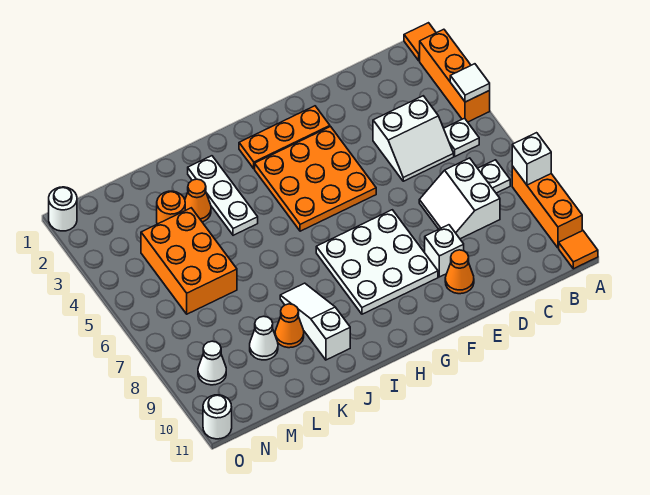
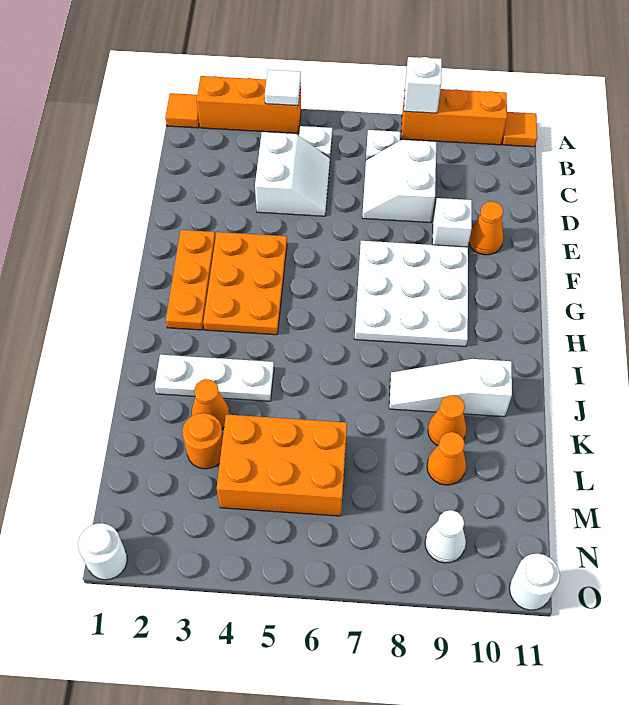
white 2x2 slope [419,158,500,239] -> white 2x2 slope turned to [362,140,436,223]
orange 3x3 plate [255,127,376,231] -> orange 2x3 plate [203,232,287,335]
white 1x1 cone [250,316,278,360] -> orange 1x1 cone [427,432,466,485]

